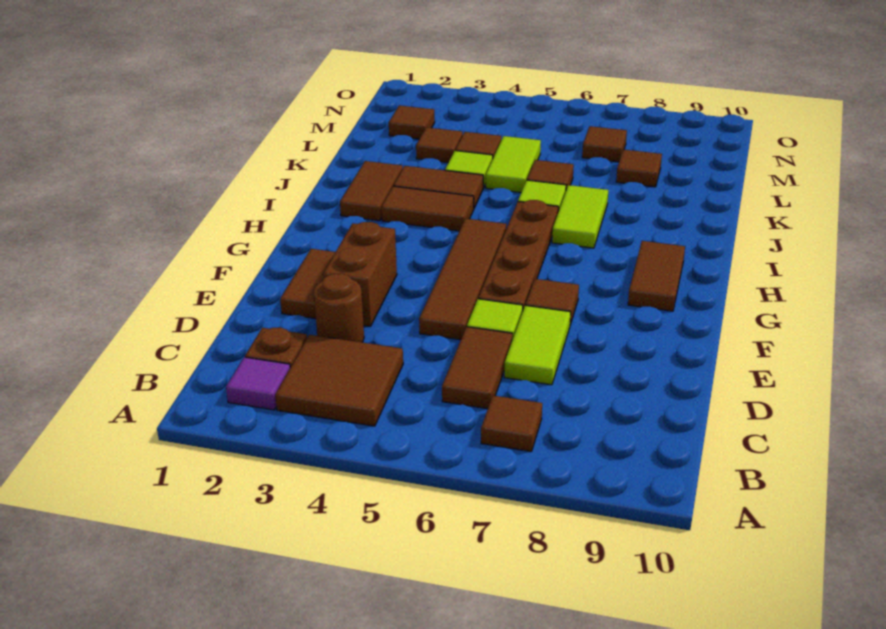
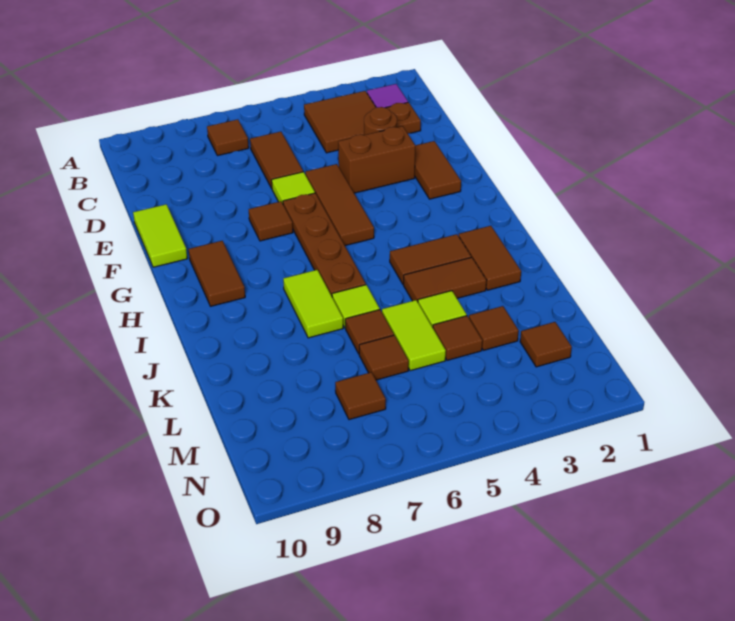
lime 1x2 tile [504,305,571,385] -> lime 1x2 tile moved to [133,204,187,267]
brown 1x2 brick [323,222,397,327] -> brown 1x2 brick turned to [338,126,415,193]
brown 1x4 tile [419,219,506,340] -> brown 1x3 tile [305,164,374,246]
brown 1x1 tile [616,149,662,187] -> brown 1x1 tile moved to [359,335,409,380]

